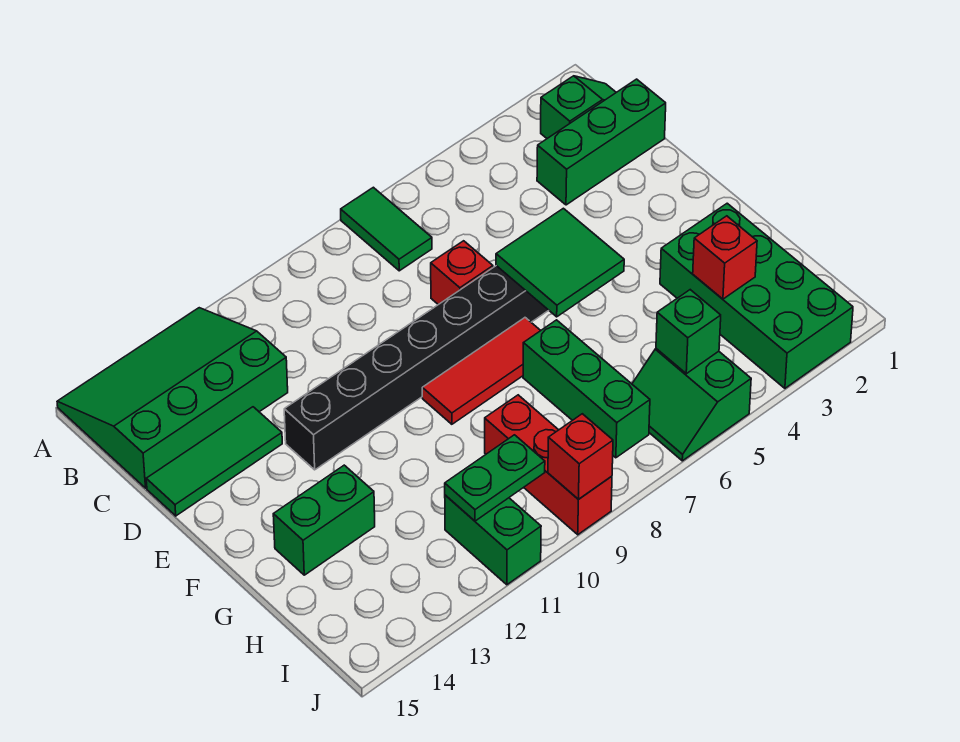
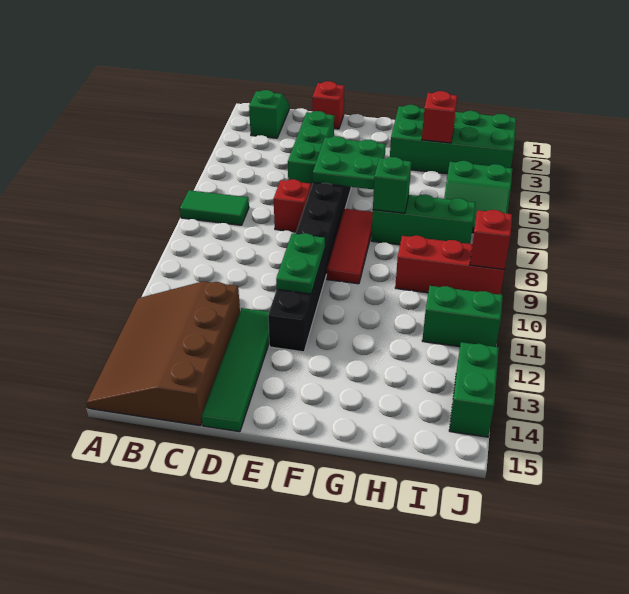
green 3x4 slope [57,308,288,488] -> brown 3x4 slope [86,281,240,426]
green 1x3 brick [537,79,666,205] -> green 1x3 brick moved to [288,111,334,187]
none -> red 1x1 brick [312,81,344,129]
green 1x3 tile [146,407,282,516] -> green 1x4 tile [202,308,269,432]
green 2x2 tile [496,208,624,317] -> green 2x2 plate [313,136,386,189]
green 1x2 brick [273,465,375,575] -> green 1x2 brick moved to [449,342,499,437]
green 1x1 brick [656,290,721,374] -> green 1x1 brick moved to [373,157,411,213]
green 1x2 plate [445,435,545,521] -> green 1x2 plate moved to [276,233,325,294]

